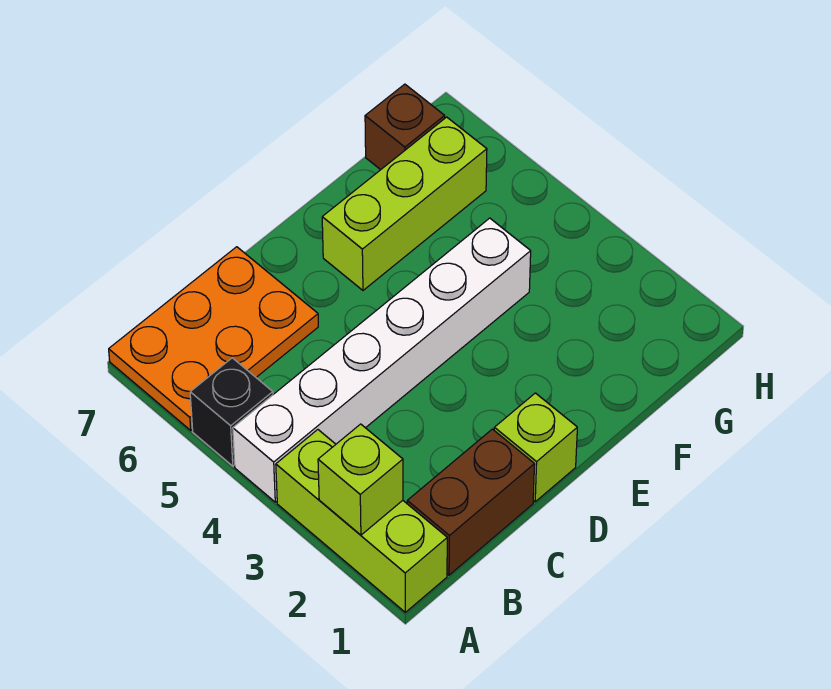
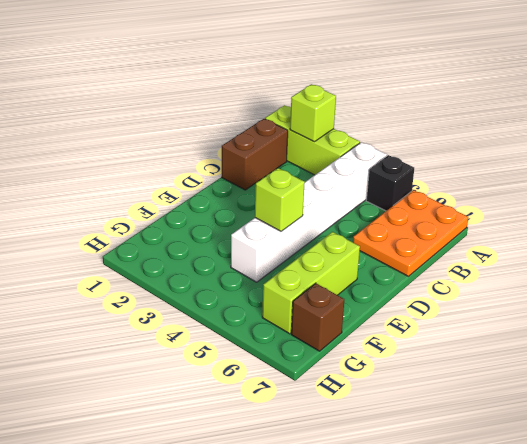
lime 1x1 brick [494,393,577,502] -> lime 1x1 brick moved to [255,168,305,231]

